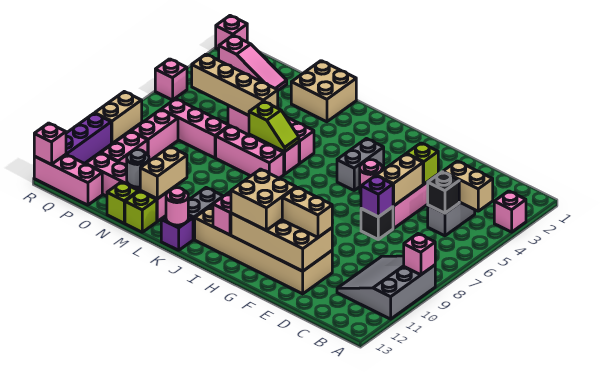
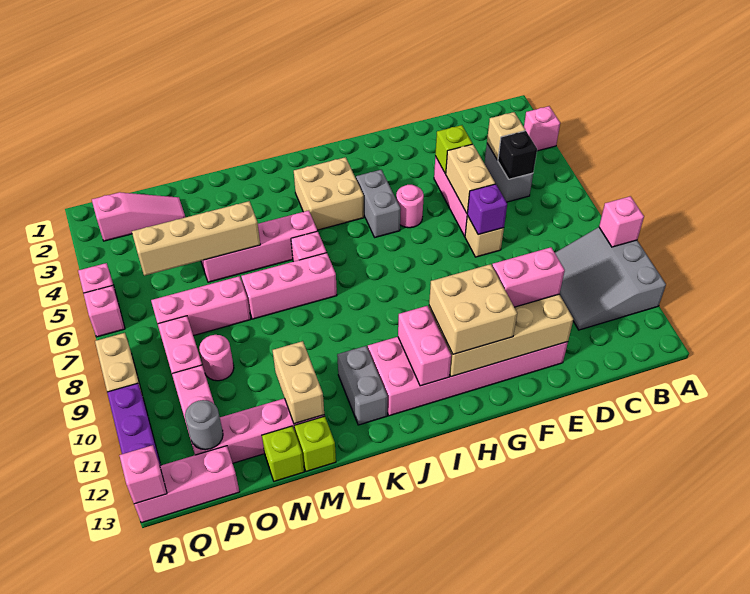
tan 1x2 brick [443,161,493,211] -> tan 1x1 brick [487,112,525,160]
black 1x1 brick [361,207,393,239] -> tan 1x1 brick [465,216,504,257]
tan 2x6 brick [195,205,332,294] -> pink 2x6 brick [368,337,568,416]
tan 1x2 brick [282,187,332,237] -> pink 1x2 brick [492,247,565,307]
lime 1x2 slope [249,101,299,152] -> none
purple 1x1 brick [161,215,193,250] -> none
pink 1x1 round brick [166,188,188,225] -> pink 1x1 round brick moved to [199,335,234,381]
tan 2x2 brick [291,61,356,122] -> tan 2x2 brick moved to [294,157,364,230]
grey 1x1 round brick [127,150,149,187] -> grey 1x1 round brick moved to [185,400,223,450]
pink 1x1 brick [216,16,247,50] -> pink 1x1 brick moved to [84,285,125,337]

